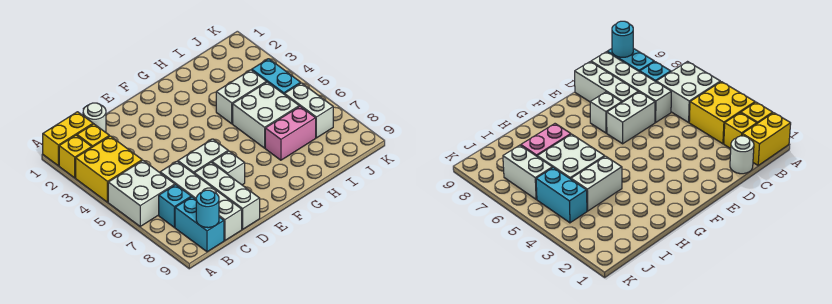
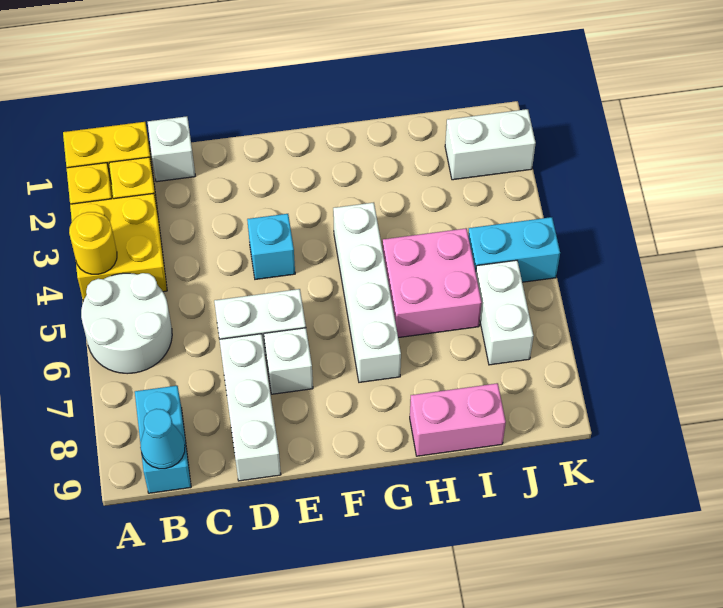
none -> yellow 1x1 round brick [69,212,117,274]
white 2x2 brick [108,161,175,226] -> white 2x2 round brick [81,273,172,374]
cyan 1x1 brick [159,185,191,227] -> cyan 1x1 brick moved to [247,214,295,279]
cyan 1x1 round brick [196,190,219,228] -> cyan 1x1 cone [140,409,185,469]
white 1x1 round brick [83,103,106,132] -> white 1x1 brick [148,116,195,182]
white 1x4 brick [160,162,242,241] -> white 1x4 brick moved to [333,203,401,382]
white 1x2 brick [216,70,266,124] -> white 1x2 brick moved to [445,109,536,180]
white 2x2 brick [233,82,299,148] -> pink 2x2 brick [383,228,482,338]
pink 1x2 brick [265,106,316,160] -> pink 1x2 brick moved to [410,383,506,456]
cyan 1x2 brick [252,59,301,94] -> cyan 1x2 brick turned to [468,217,560,282]

